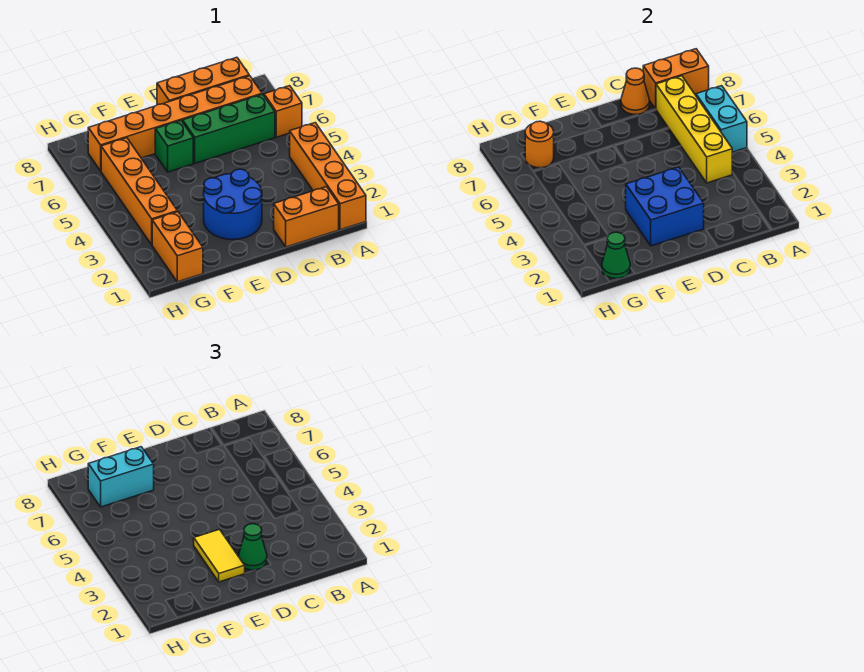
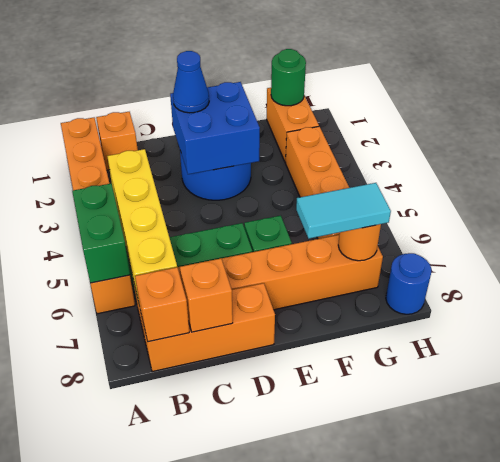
cyan 1x2 brick [696,86,747,152] -> green 1x2 brick [72,183,130,283]
orange 1x2 brick [643,49,709,109] -> orange 1x1 brick [135,267,189,342]
orange 1x2 brick [274,187,339,247] -> orange 1x1 brick [96,112,138,170]
orange 1x1 cone [621,68,649,114] -> orange 1x1 brick [180,258,233,332]
green 1x1 cone [239,524,267,570] -> blue 1x1 cone [173,51,209,113]
yellow 1x2 tile [194,529,245,582] -> none
cyan 1x2 brick [88,447,154,507] -> cyan 1x2 tile [296,183,391,239]
green 1x1 cone [602,232,630,278] -> green 1x1 round brick [271,49,306,106]
none -> blue 1x1 round brick [386,253,431,314]

